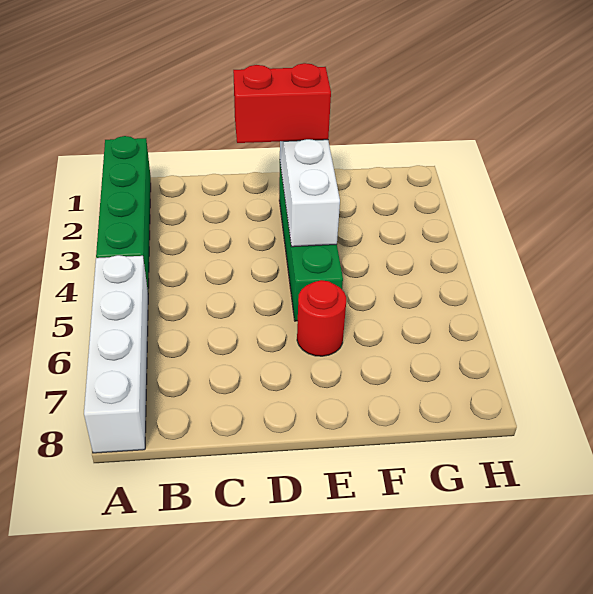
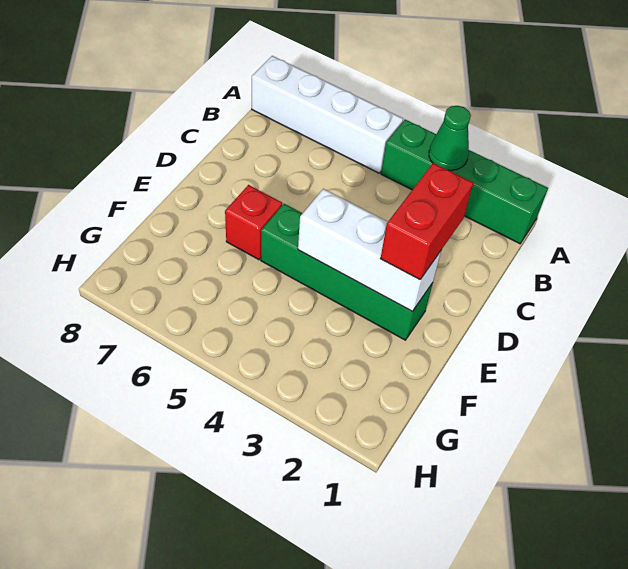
none -> green 1x1 cone [429,106,471,170]
red 1x1 round brick [297,280,346,356] -> red 1x1 brick [225,185,282,260]

